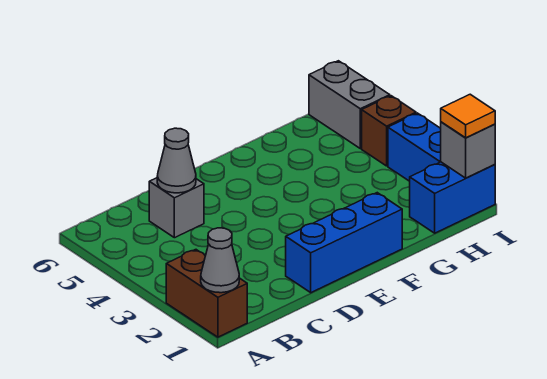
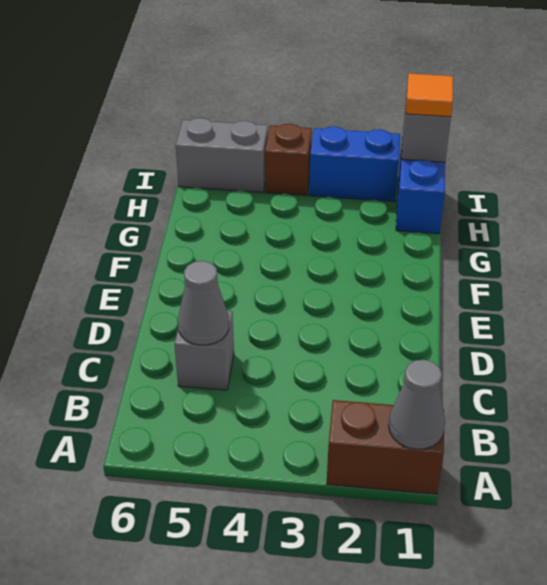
blue 1x3 brick [286,193,402,293] -> none

